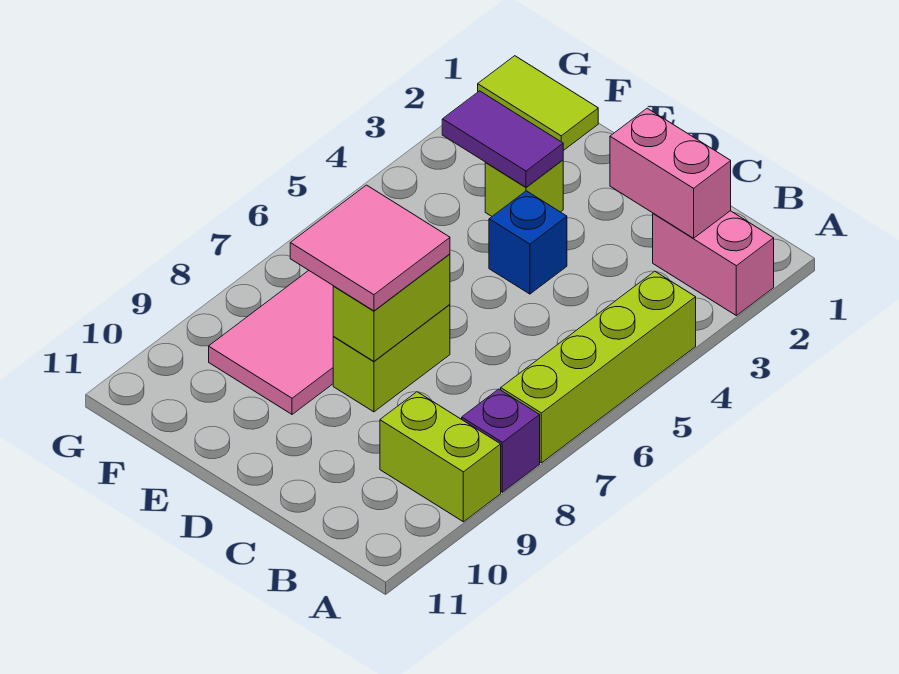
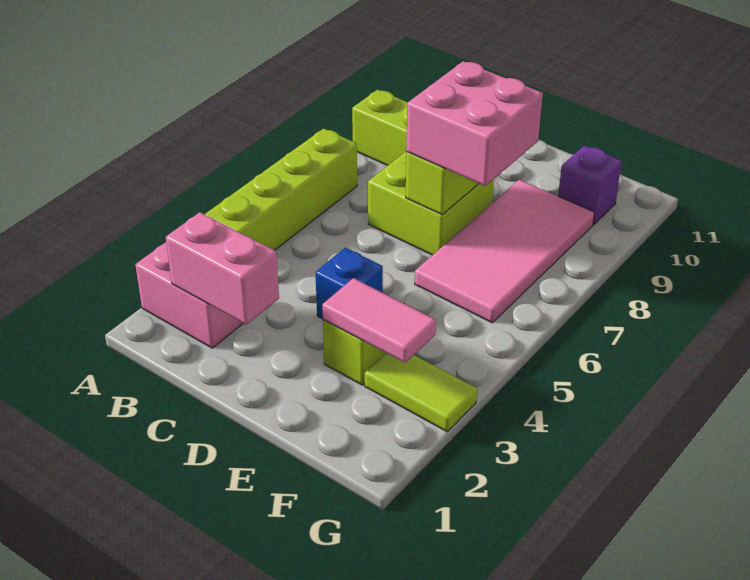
purple 1x1 brick [462,389,540,492] -> purple 1x1 brick moved to [558,145,622,225]
lime 1x2 brick [333,305,450,412] -> lime 2x2 brick [368,151,494,255]
pink 2x2 tile [290,185,450,311] -> pink 2x2 brick [406,61,543,186]
purple 1x2 tile [442,91,563,187] -> pink 1x2 tile [322,278,436,363]
lime 1x2 tile [478,56,598,151] -> lime 1x2 tile moved to [365,353,477,432]

